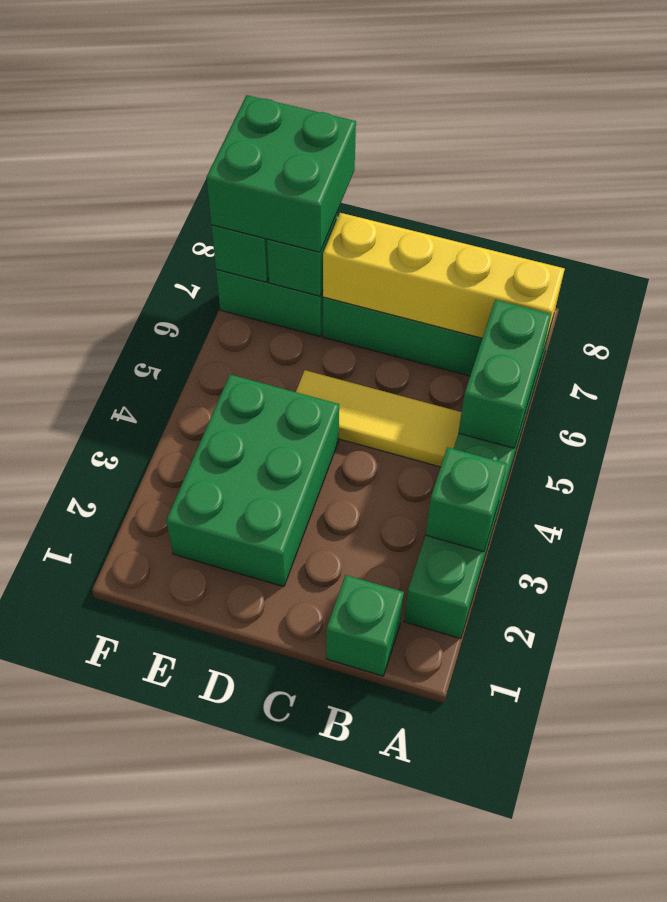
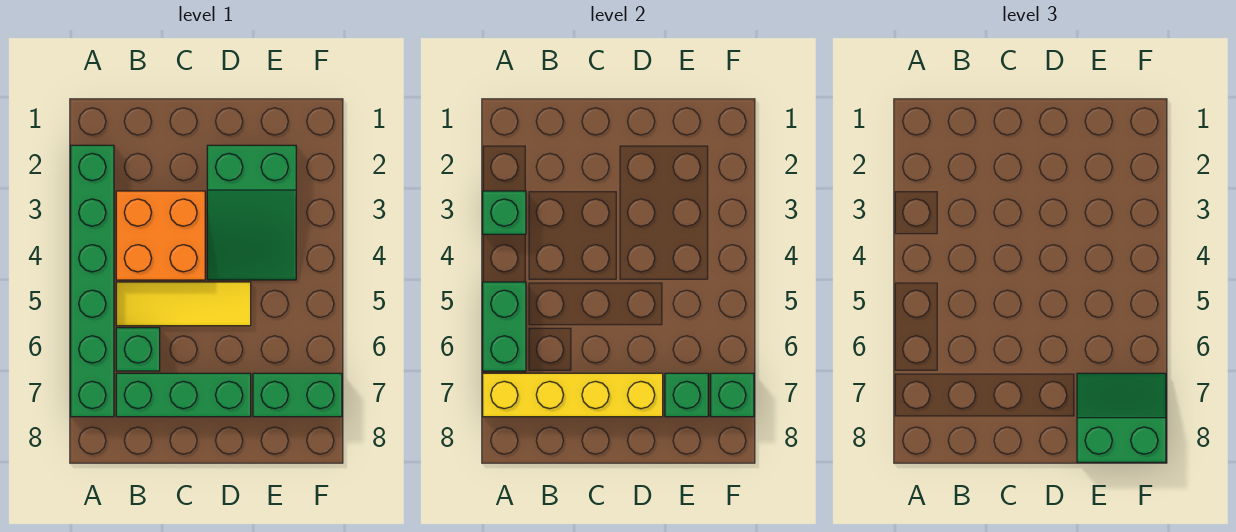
green 1x1 brick [326,575,404,676] -> green 1x1 brick moved to [116,328,160,371]
none -> orange 2x2 brick [116,191,205,280]
green 2x3 brick [166,375,339,587] -> green 2x3 slope [207,145,296,280]
green 2x2 brick [206,95,356,252] -> green 2x2 slope [1077,373,1166,462]

